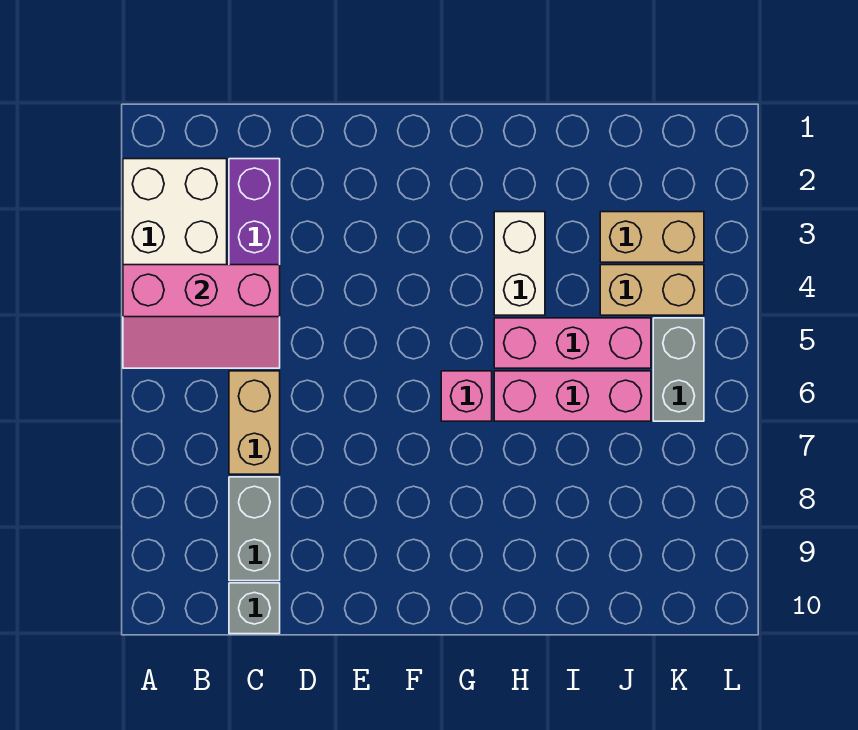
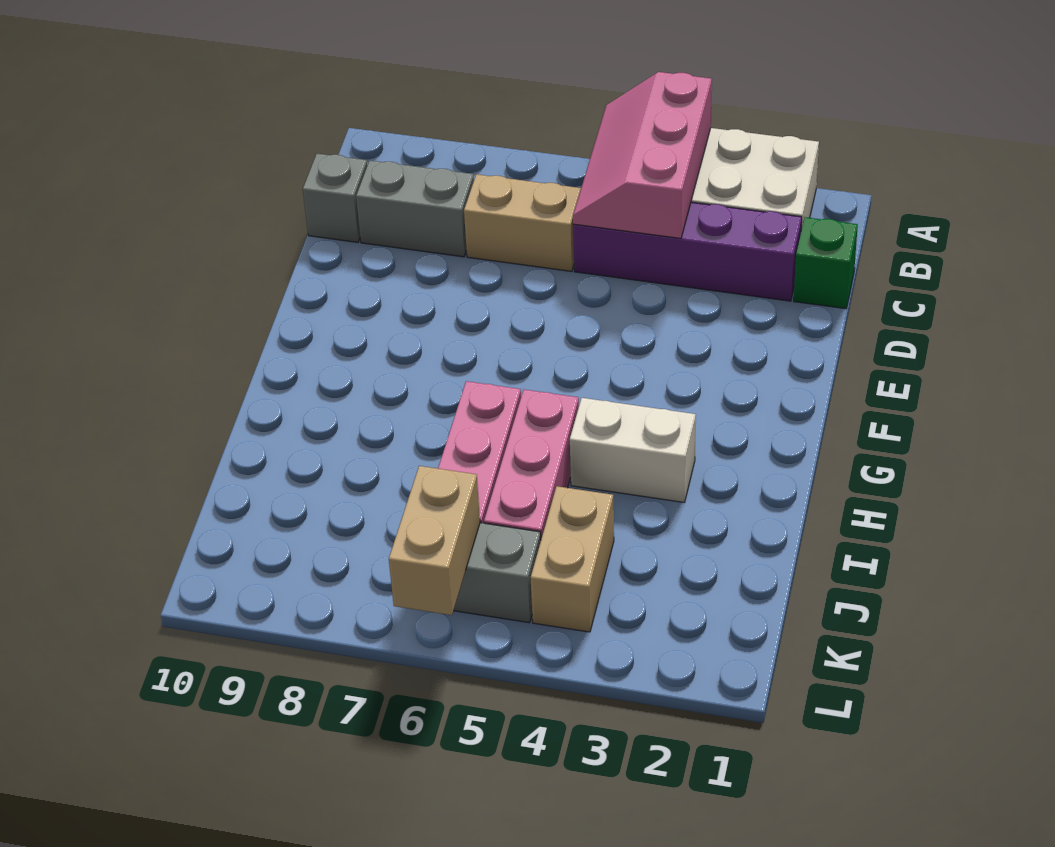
none -> green 1x1 brick [794,217,858,309]
pink 1x1 brick [441,371,492,421] -> none
tan 1x2 brick [600,212,704,262] -> tan 1x2 brick moved to [389,466,480,615]

